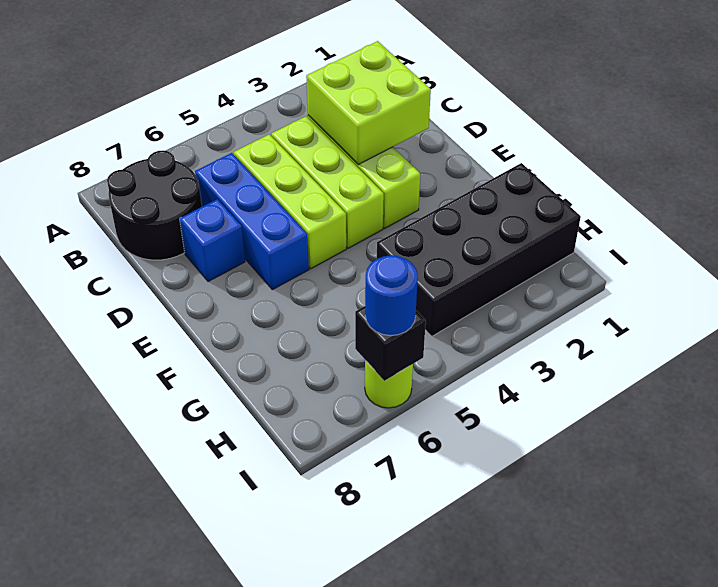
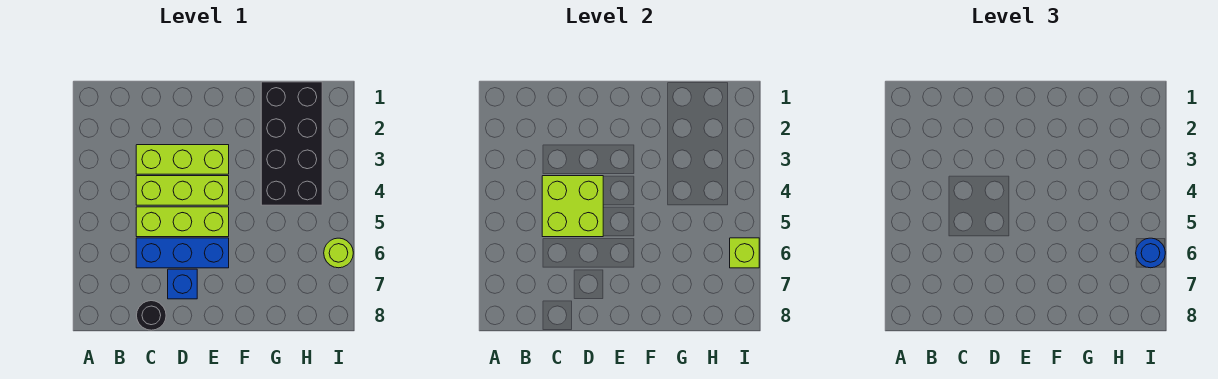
black 2x2 round brick [107,150,202,260] -> black 1x1 round brick [137,301,166,330]
lime 2x2 brick [306,41,431,165] -> lime 2x2 brick moved to [542,176,603,237]
black 1x1 brick [355,306,426,381] -> lime 1x1 brick [730,238,759,268]

